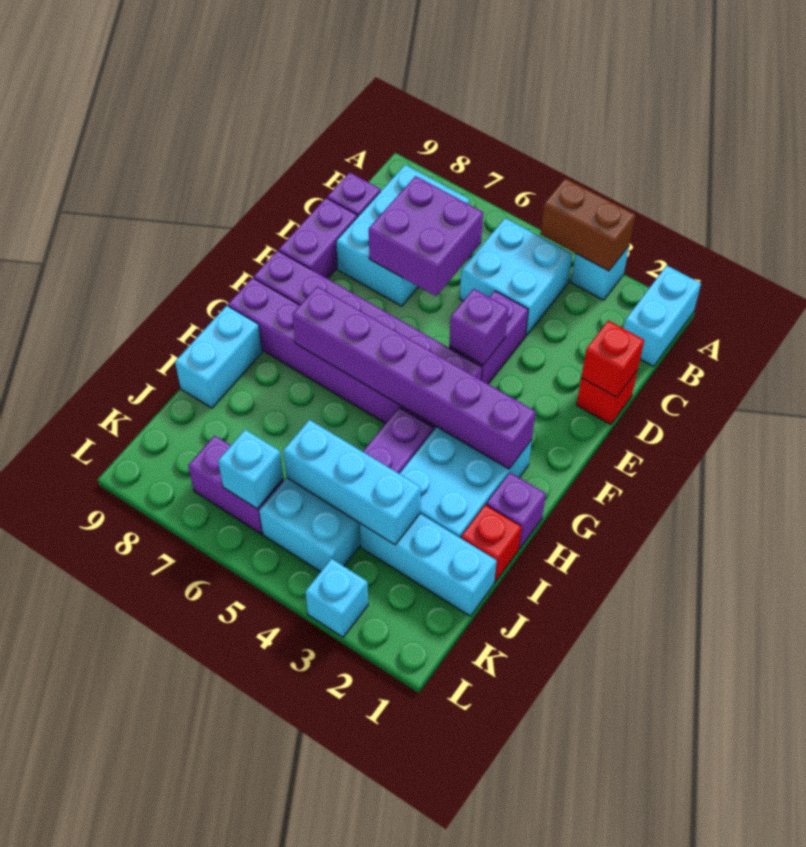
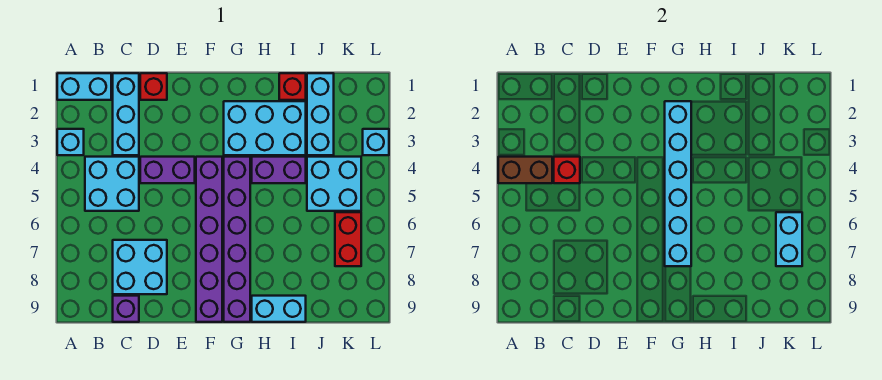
brown 1x2 brick [541,178,635,271] -> brown 1x2 brick turned to [498,157,552,183]
cyan 2x3 brick [336,165,470,306] -> cyan 2x2 brick [113,240,167,294]
purple 2x2 brick [369,176,483,296] -> none
red 1x1 brick [581,320,644,397] -> red 1x1 brick moved to [554,157,580,183]
purple 1x2 brick [279,198,357,279] -> none
purple 1x1 brick [449,289,508,365] -> none
purple 1x6 brick [292,286,536,469] -> cyan 1x6 brick [665,101,691,266]
purple 1x1 brick [486,472,546,549] -> none
cyan 1x3 brick [283,420,421,545] -> cyan 1x3 brick moved to [113,73,139,155]
purple 1x2 brick [188,436,284,534] -> red 1x2 brick [335,212,361,266]
cyan 1x1 brick [218,430,283,509] -> cyan 1x2 brick [776,212,802,266]

